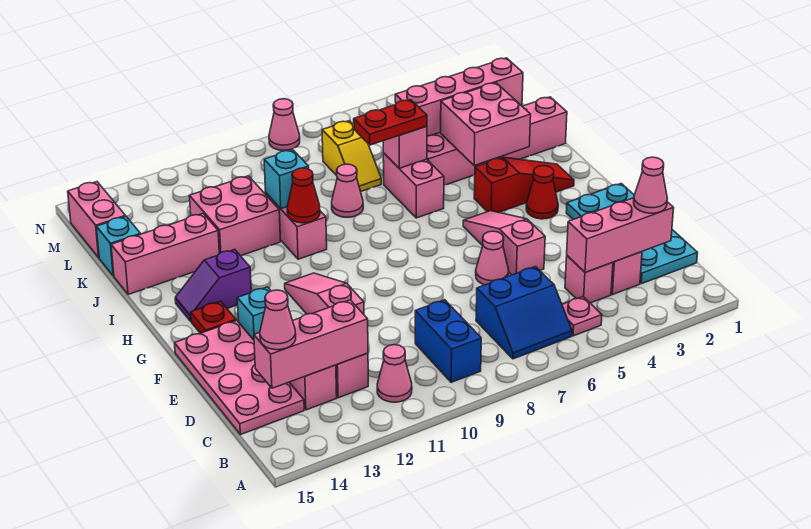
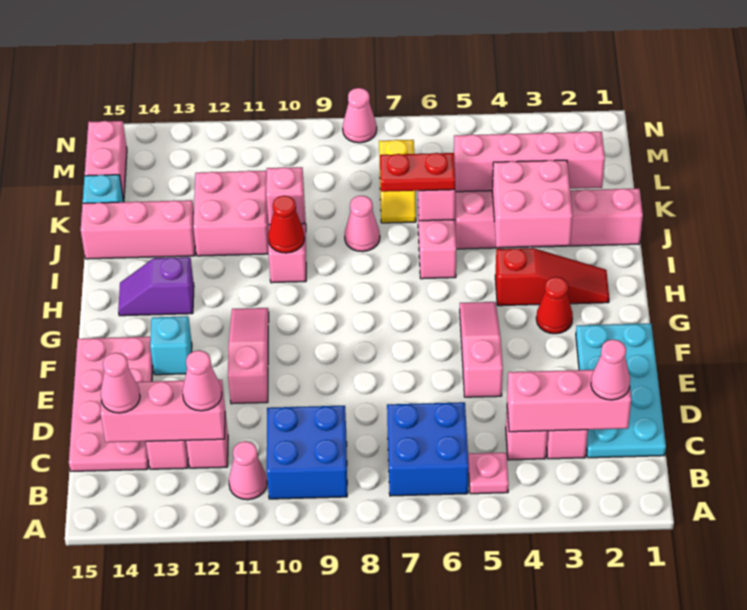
blue 2x2 slope [476,267,572,359] -> blue 2x2 brick [387,402,469,496]
blue 1x2 brick [415,300,481,382] -> blue 2x2 brick [267,406,347,499]
pink 1x1 cone [476,231,509,285] -> pink 1x1 cone moved to [182,350,222,411]
red 1x1 plate [191,301,236,333] -> none
cyan 1x1 brick [264,150,309,209] -> pink 1x1 brick [266,167,304,225]

